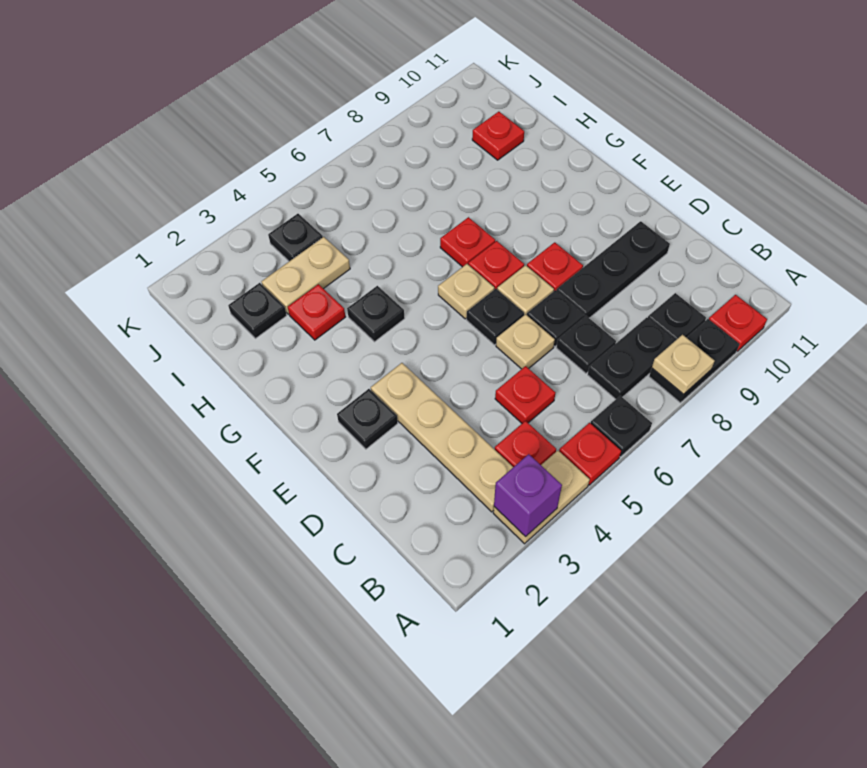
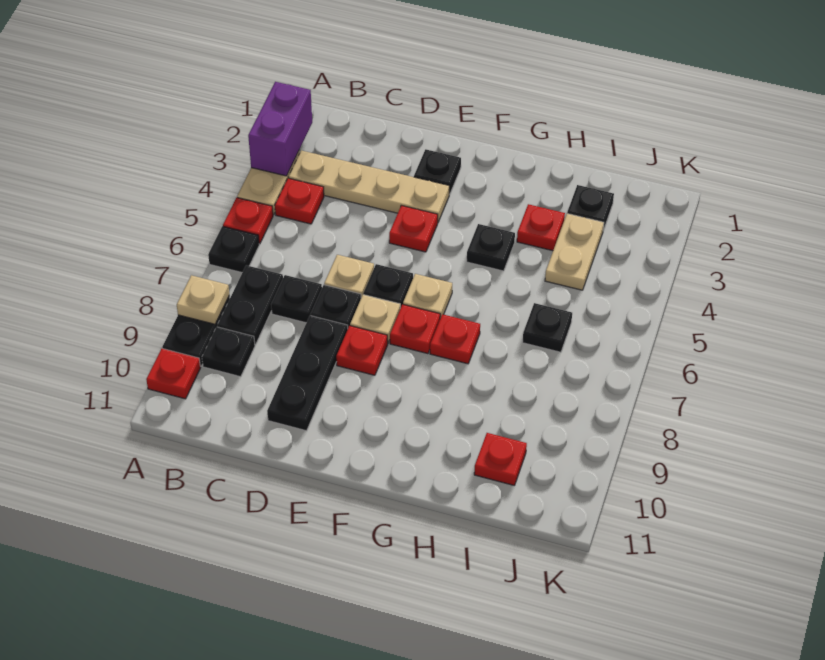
purple 1x1 brick [494,454,562,537] -> purple 1x2 brick [248,82,312,176]
red 1x1 plate [495,366,555,423] -> red 1x1 plate moved to [389,205,438,252]
black 1x1 plate [268,214,323,261] -> black 1x1 plate moved to [523,303,572,352]

